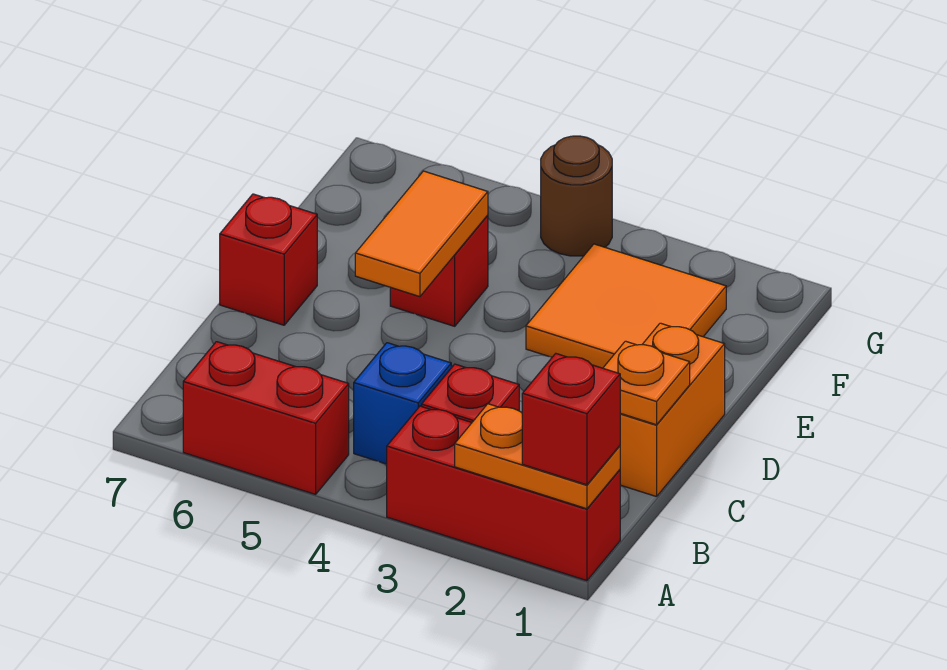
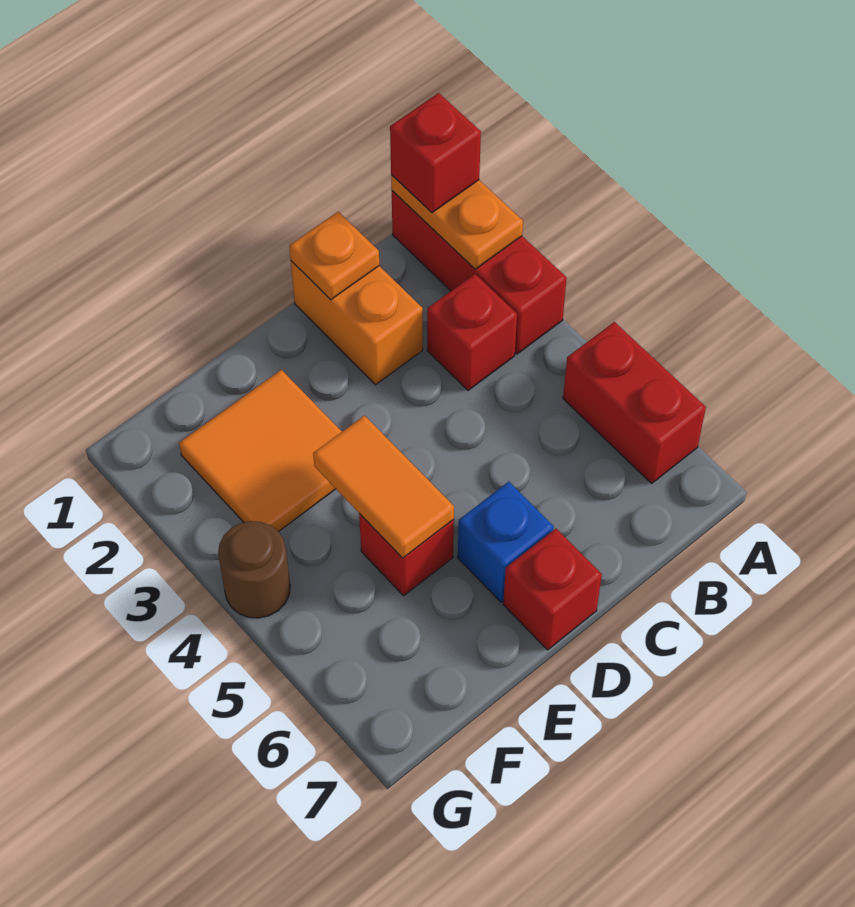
blue 1x1 brick [354,343,451,464] -> blue 1x1 brick moved to [458,482,554,602]
orange 1x2 brick [620,323,725,497] -> orange 1x2 brick turned to [291,261,423,385]
orange 1x2 tile [355,171,488,297] -> orange 1x2 tile turned to [313,416,454,558]

